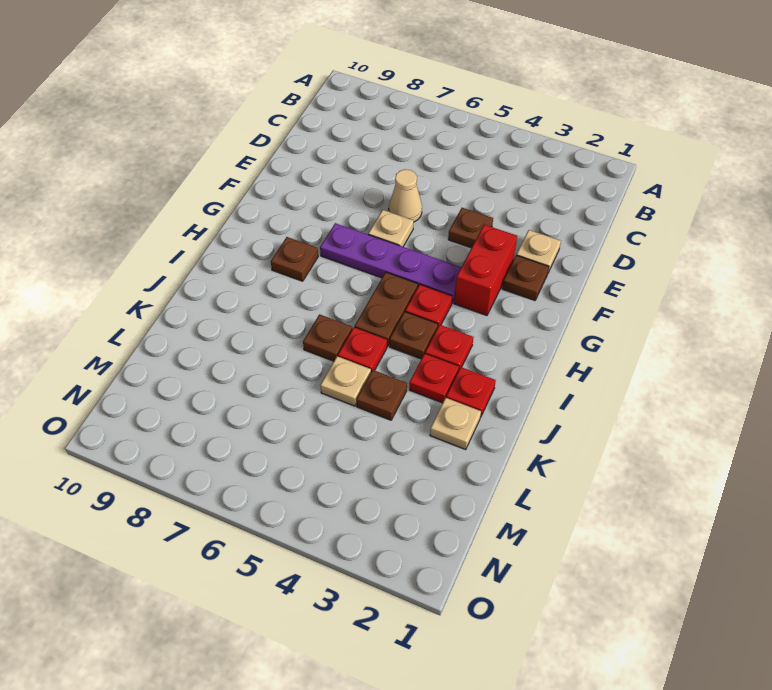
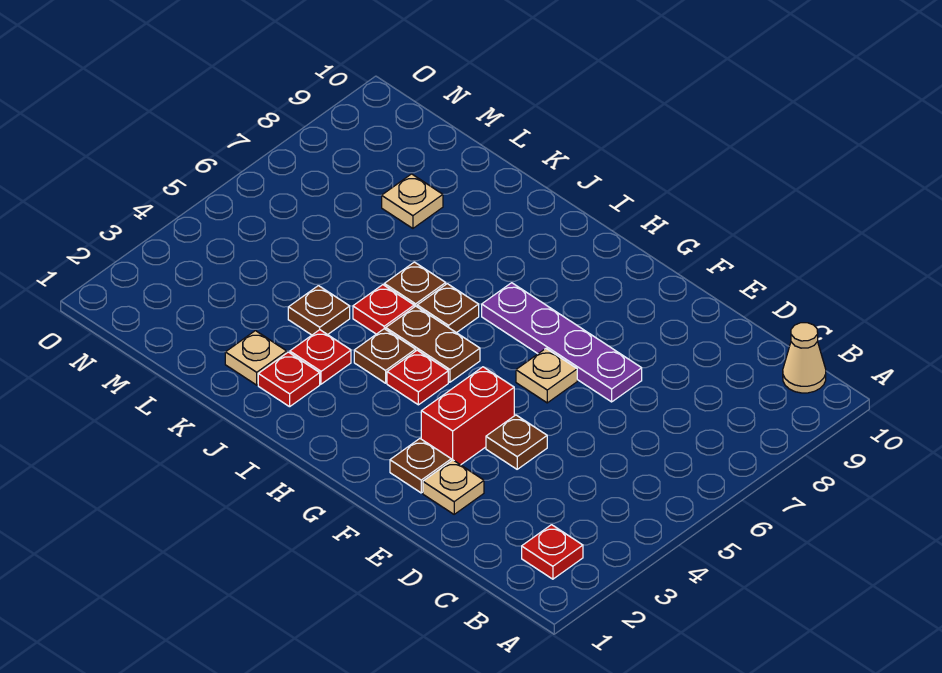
tan 1x1 cone [389,169,422,222] -> tan 1x1 cone moved to [783,323,826,393]
red 1x2 brick [454,225,517,316] -> red 1x2 brick turned to [421,367,514,465]
purple 1x4 plate [320,223,461,303] -> purple 1x4 plate turned to [482,283,642,402]
brown 1x1 plate [271,237,318,281] -> brown 1x1 plate moved to [417,284,479,333]
red 1x1 plate [425,325,473,369] -> red 1x1 plate moved to [522,525,583,579]
tan 1x1 plate [320,356,371,406] -> tan 1x1 plate moved to [382,174,443,228]

